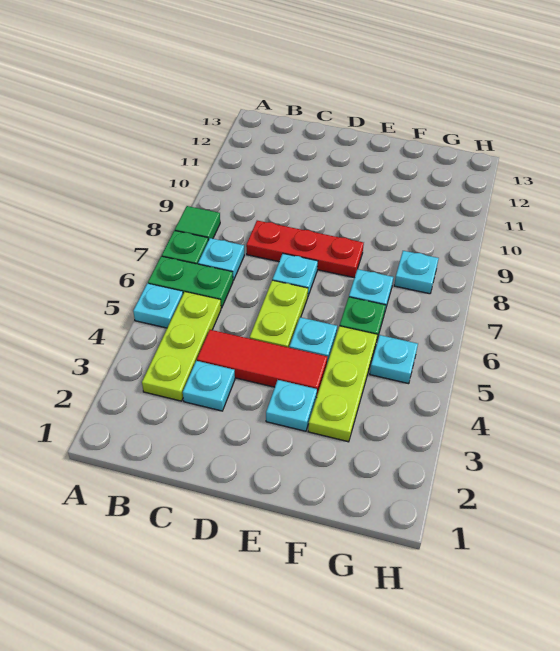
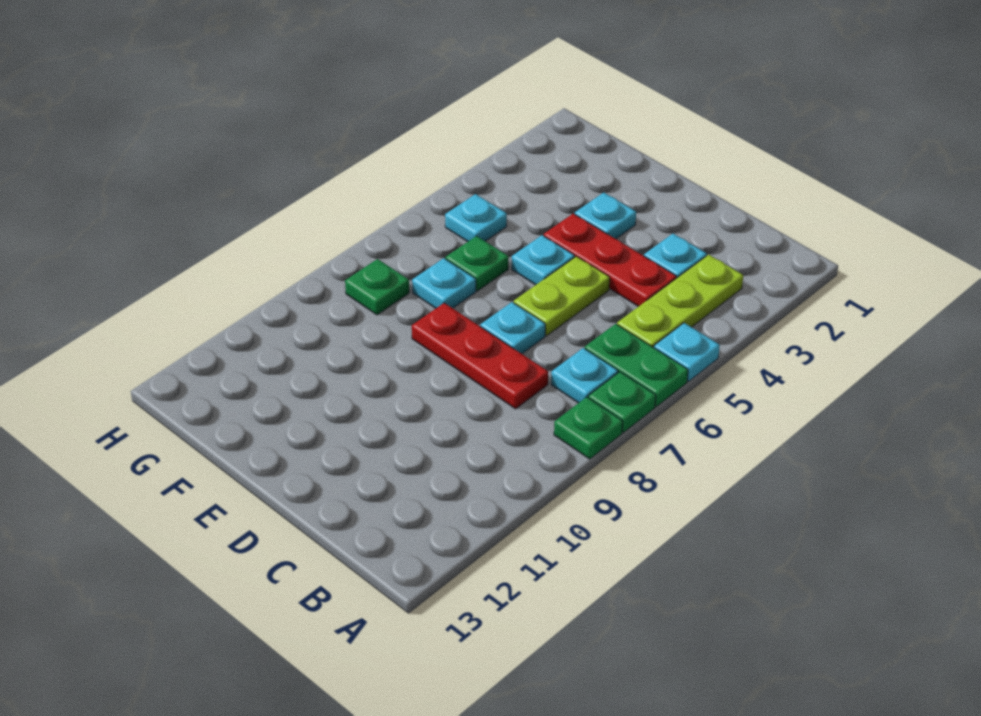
green 1x1 tile [175,206,220,240] -> green 1x1 plate [554,397,623,459]
red 1x3 tile [197,330,327,395] -> red 1x3 plate [544,214,677,307]
lime 1x3 plate [308,326,377,442] -> none
cyan 1x1 plate [394,251,439,294] -> green 1x1 plate [345,259,409,315]

